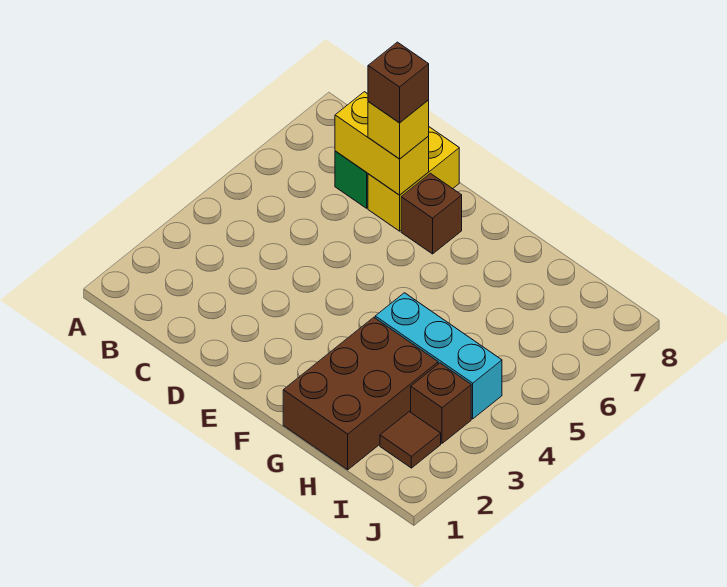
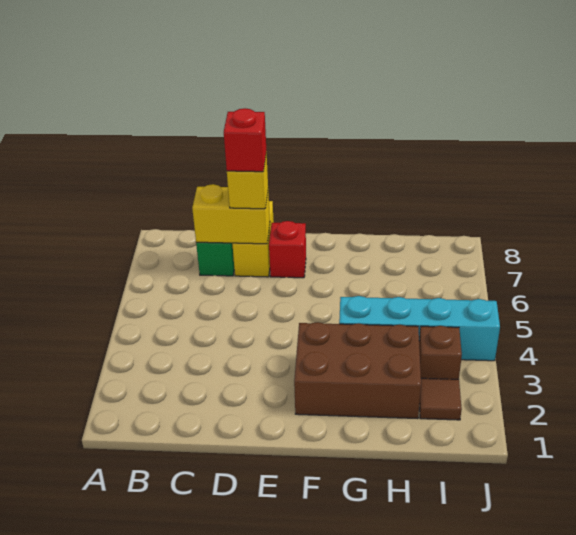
brown 1x1 brick [368,42,429,123] -> red 1x1 brick [224,108,266,172]
brown 1x1 brick [401,173,462,254] -> red 1x1 brick [269,221,306,278]
brown 2x3 brick [283,317,438,470] -> brown 2x3 brick turned to [294,322,421,419]
cyan 1x3 brick [375,293,502,419] -> cyan 1x4 brick [339,296,500,361]

